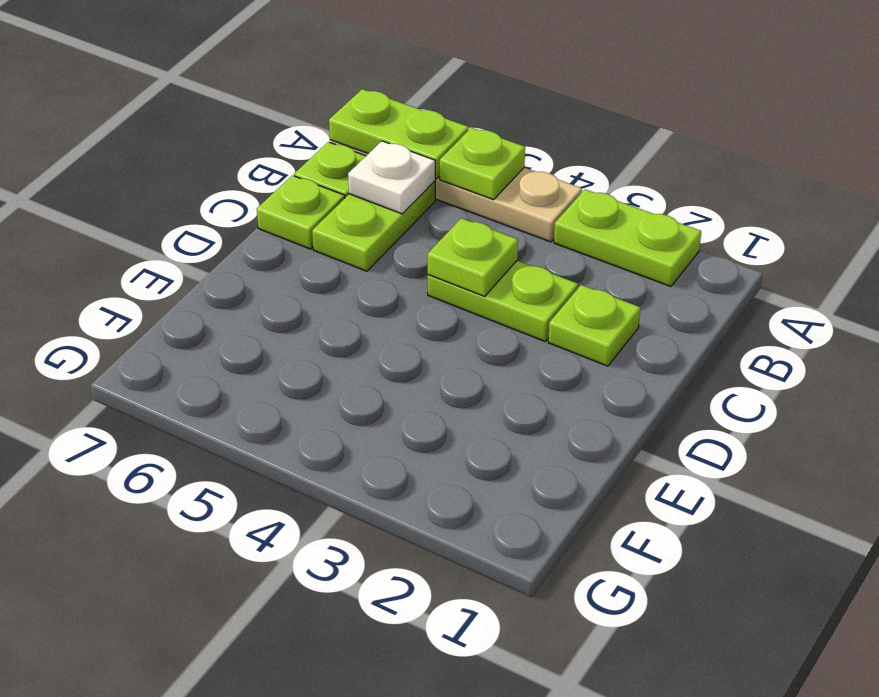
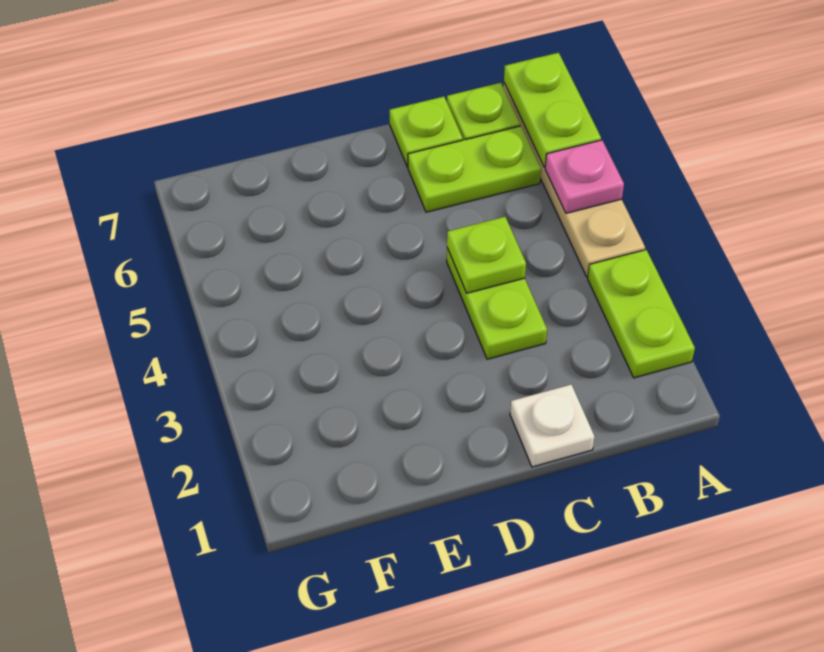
lime 1x1 plate [440,128,525,200] -> pink 1x1 plate [545,140,624,213]
white 1x1 plate [348,141,435,214] -> white 1x1 plate moved to [510,384,595,467]
lime 1x1 plate [548,285,640,366] -> none

